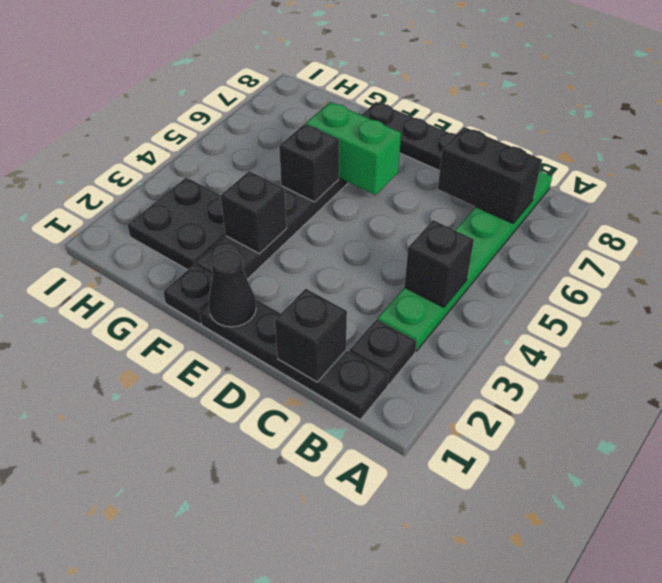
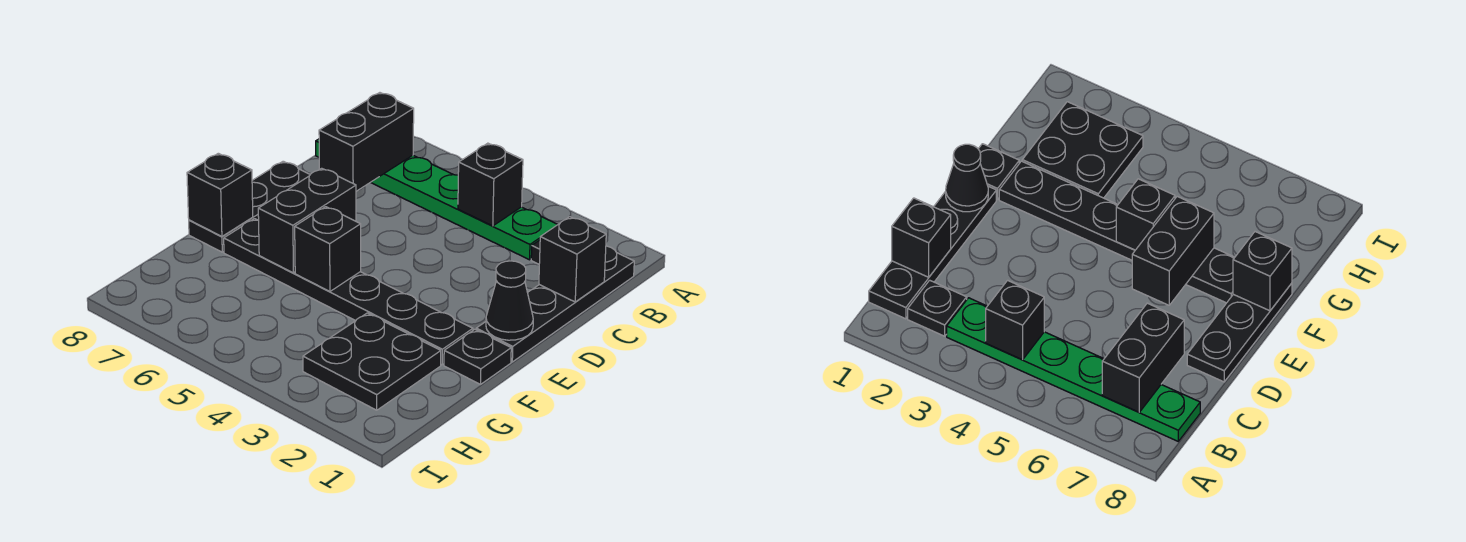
green 1x2 brick [306,102,401,195] -> black 1x2 brick [258,168,356,273]
black 1x1 brick [221,171,287,254] -> black 1x1 brick moved to [187,153,253,236]

